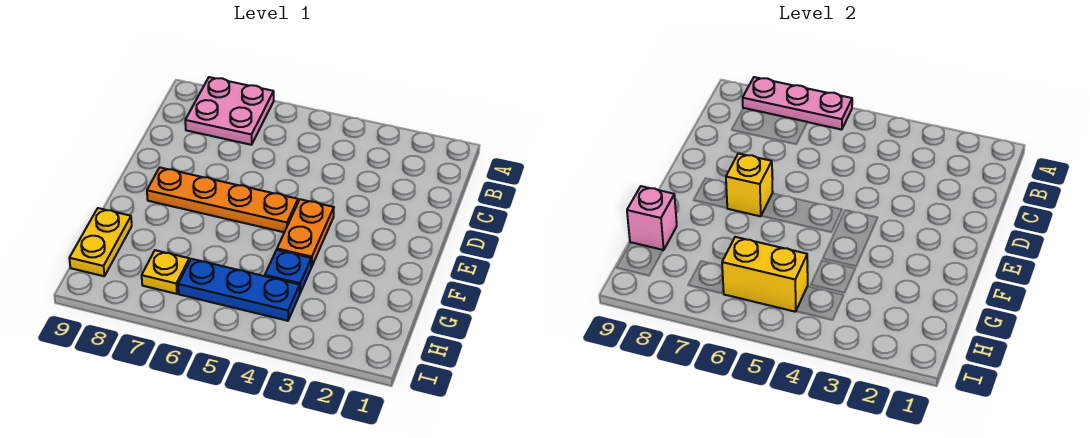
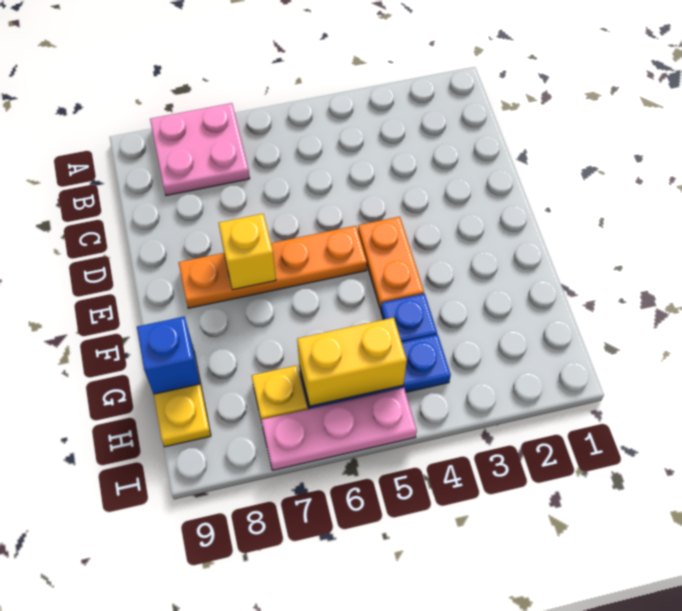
pink 1x3 plate [743,77,852,130] -> pink 1x3 plate moved to [261,388,417,470]
pink 1x1 brick [627,186,677,250] -> blue 1x1 brick [137,317,200,394]

